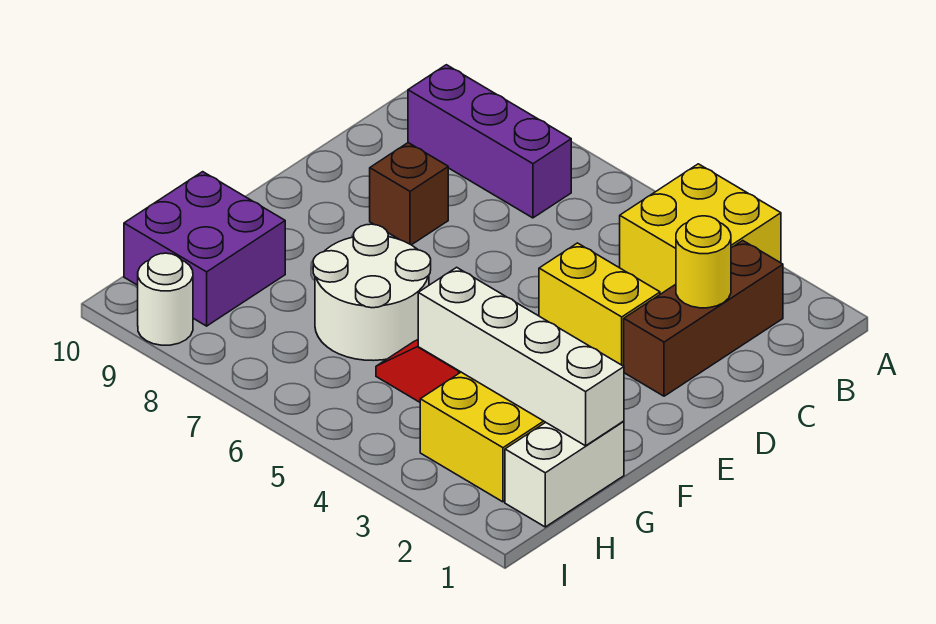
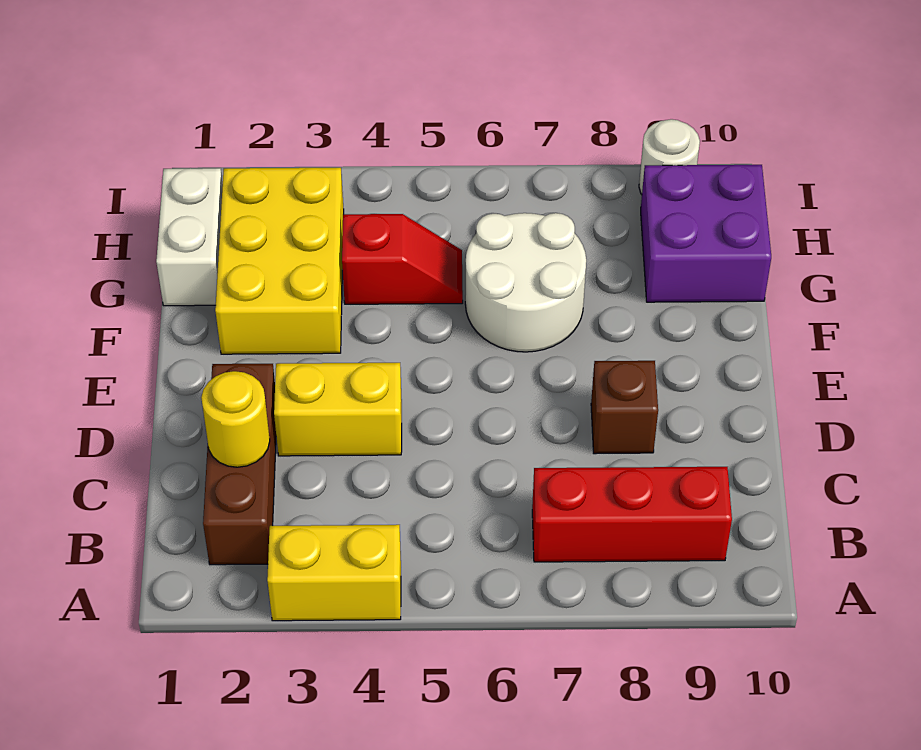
yellow 2x2 brick [620,164,781,294] -> yellow 1x2 brick [267,525,401,621]
purple 1x3 brick [408,65,571,218] -> red 1x3 brick [532,467,732,562]
white 1x4 brick [418,267,624,446] -> none

